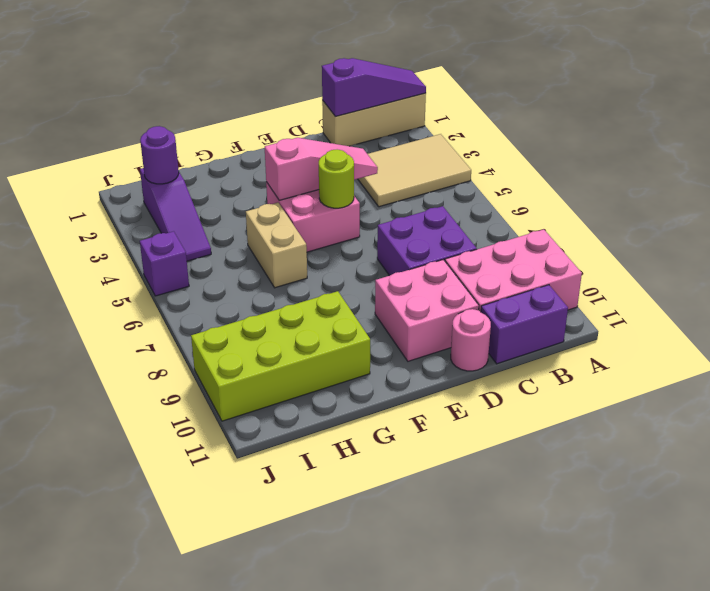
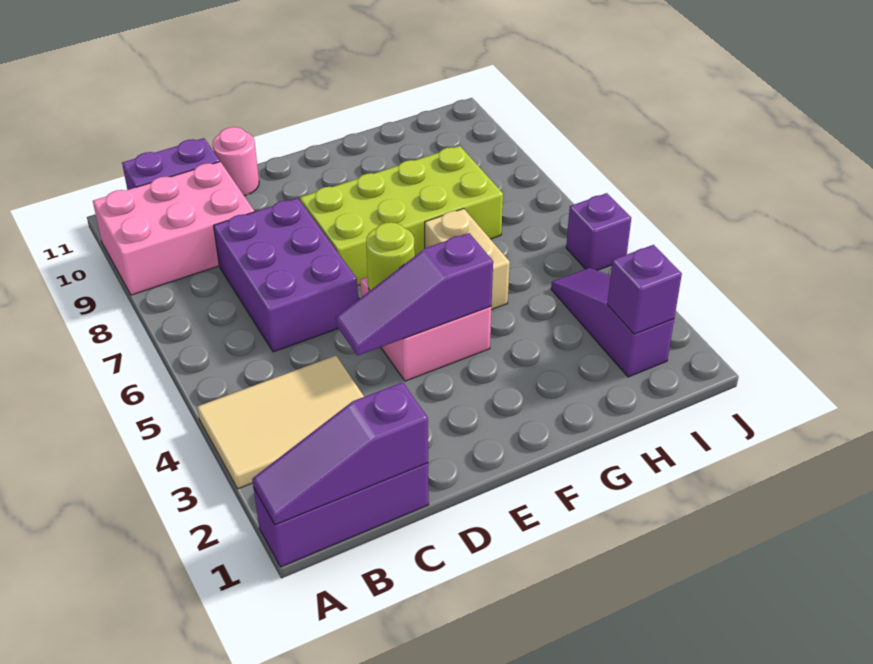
tan 1x3 brick [322,93,426,146] -> purple 1x3 brick [254,463,429,567]
purple 2x2 brick [377,206,477,276] -> purple 2x3 brick [214,198,358,352]
pink 1x3 slope [265,138,378,200] -> purple 1x3 slope [336,233,493,356]
pink 2x2 brick [375,260,479,361] -> none
lime 2x4 brick [191,291,370,421] -> lime 2x4 brick moved to [300,146,503,286]
purple 1x1 round brick [140,126,179,184] -> purple 1x1 brick [607,245,682,334]

